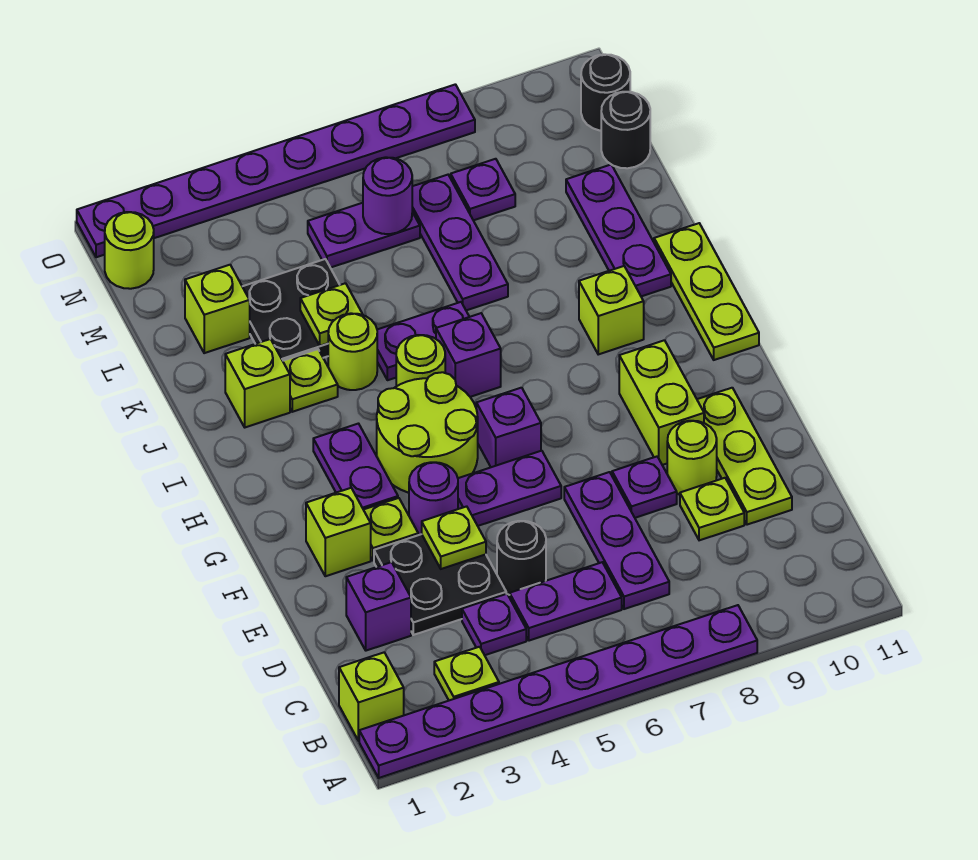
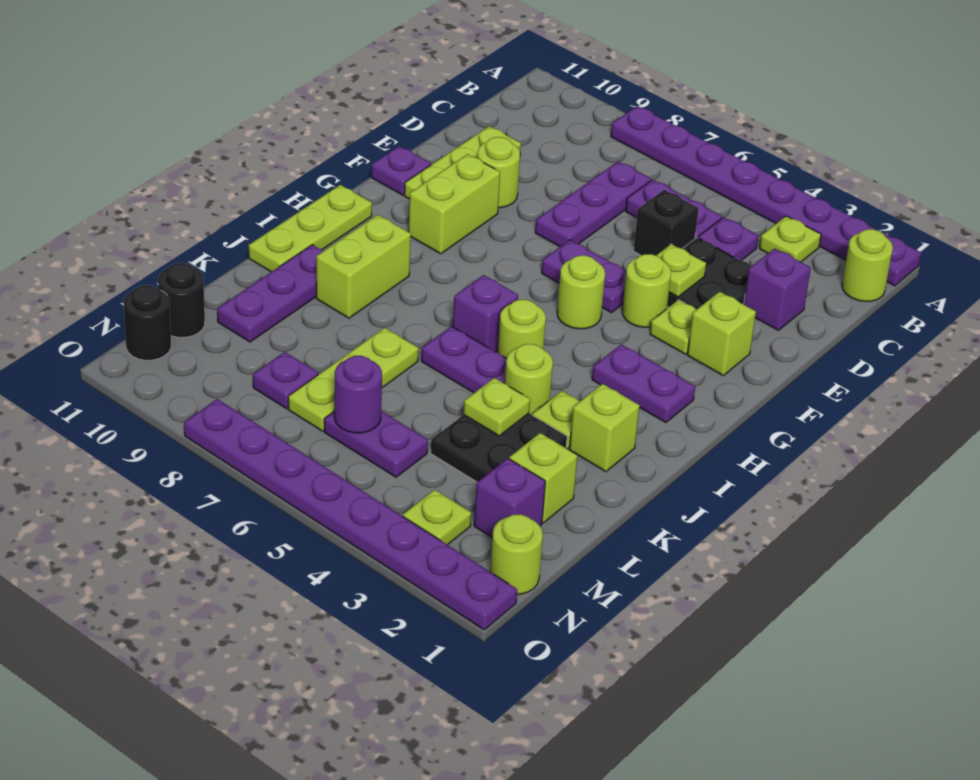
lime 1x1 brick [339,652,404,741] -> lime 1x1 round brick [842,229,893,301]
black 1x1 round brick [497,521,546,595] -> black 1x1 brick [634,190,699,255]
lime 1x1 plate [680,478,744,540] -> lime 1x1 plate moved to [403,490,471,545]
purple 1x1 plate [612,457,677,518] -> purple 1x1 plate moved to [371,146,431,195]
purple 1x1 round brick [409,462,458,535] -> lime 1x1 round brick [622,254,671,327]
purple 1x2 plate [313,424,398,510] -> purple 1x2 plate turned to [592,344,695,423]
lime 2x2 round brick [377,372,478,493] -> lime 1x1 round brick [557,255,605,329]
purple 1x1 brick [476,388,541,467] -> purple 1x1 brick moved to [474,458,545,538]
lime 1x1 brick [579,266,644,354] -> lime 1x2 brick [316,215,411,318]
purple 1x3 plate [412,175,508,310] -> lime 1x3 plate [288,328,419,431]

